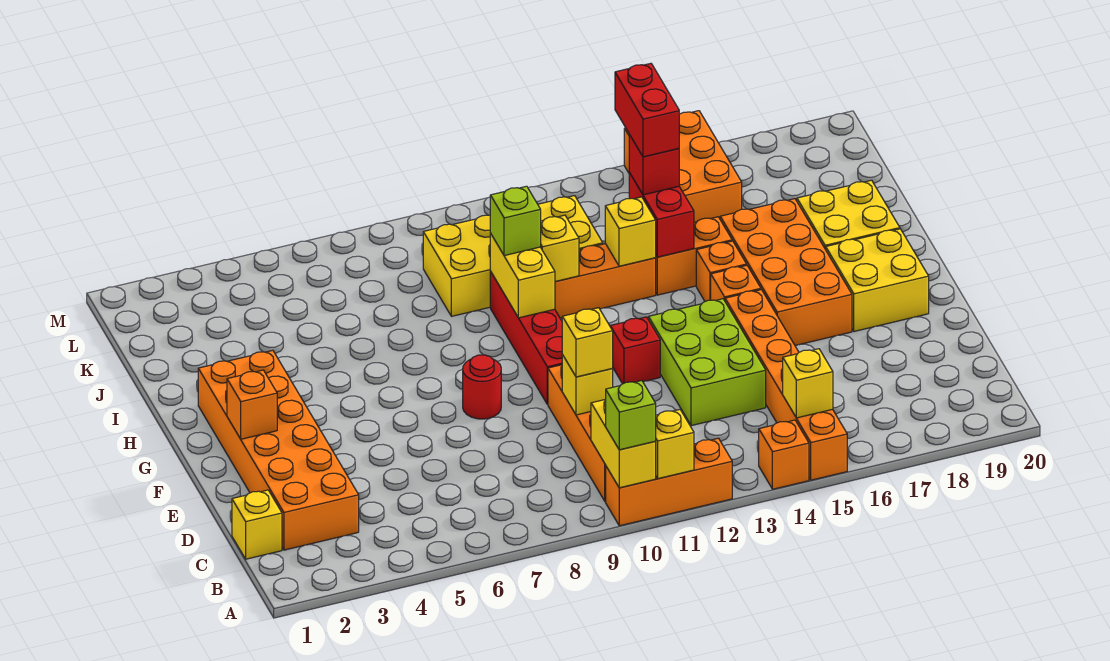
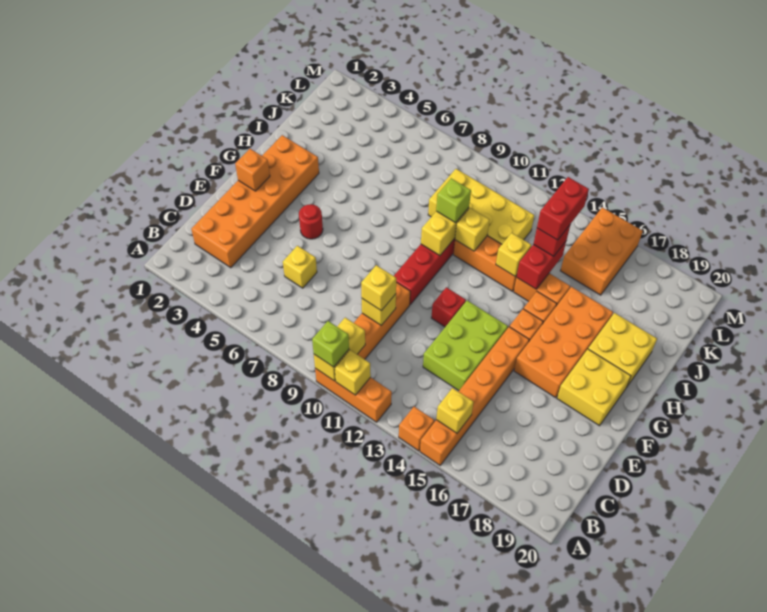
yellow 1x1 brick [232,490,282,559] -> yellow 1x1 brick moved to [283,246,317,288]
red 1x1 round brick [463,355,501,419] -> red 1x1 round brick moved to [299,204,323,239]

